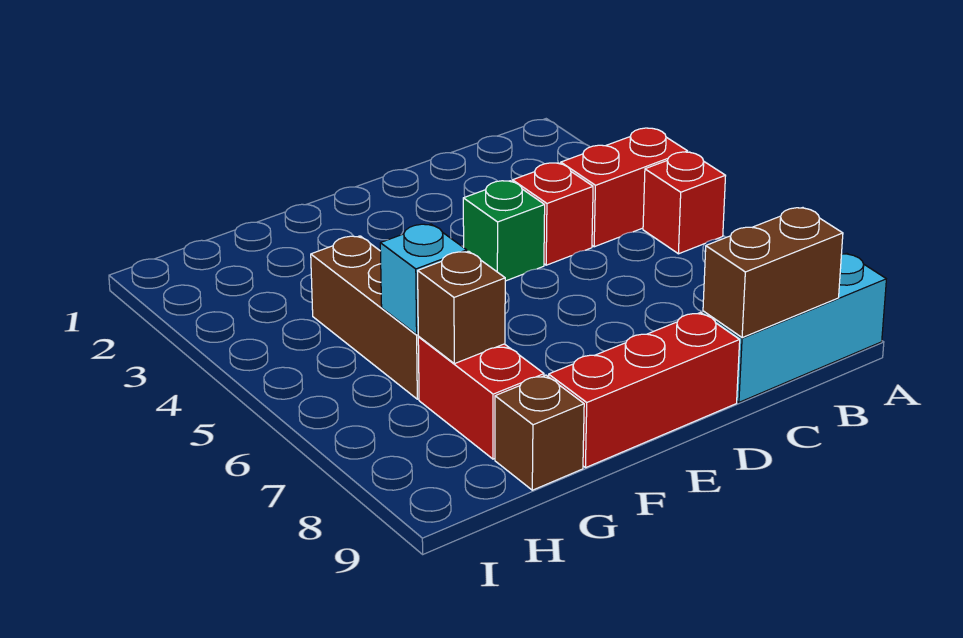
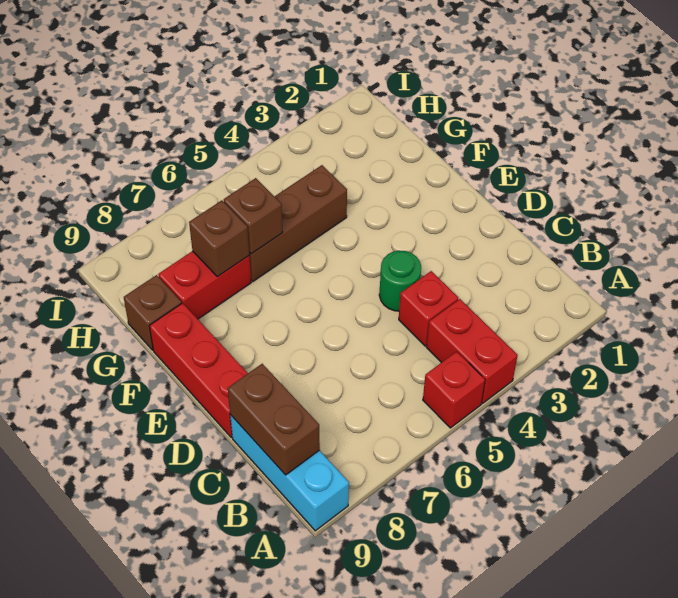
green 1x1 brick [463,181,545,281] -> green 1x1 round brick [379,250,421,311]
cyan 1x1 brick [380,224,467,334] -> brown 1x1 brick [224,178,283,254]

